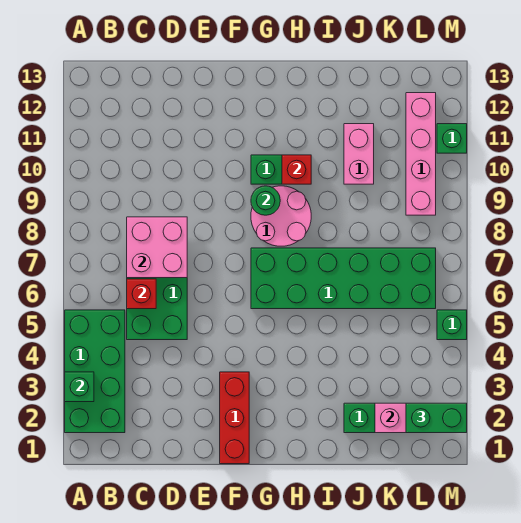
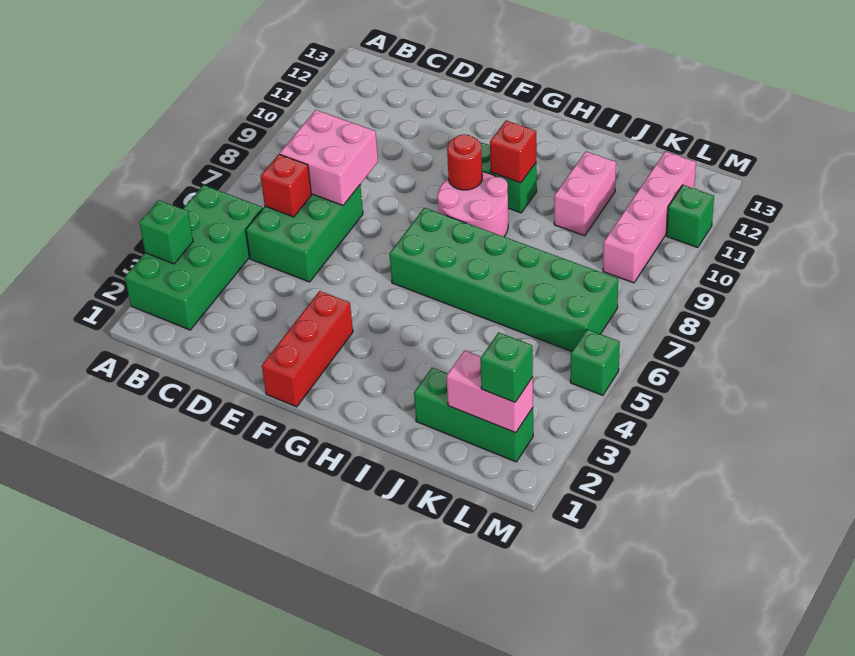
green 1x1 round brick [251,186,280,215] -> red 1x1 round brick [447,134,482,190]
green 1x2 brick [406,403,467,433] -> green 1x1 brick [480,332,533,402]

